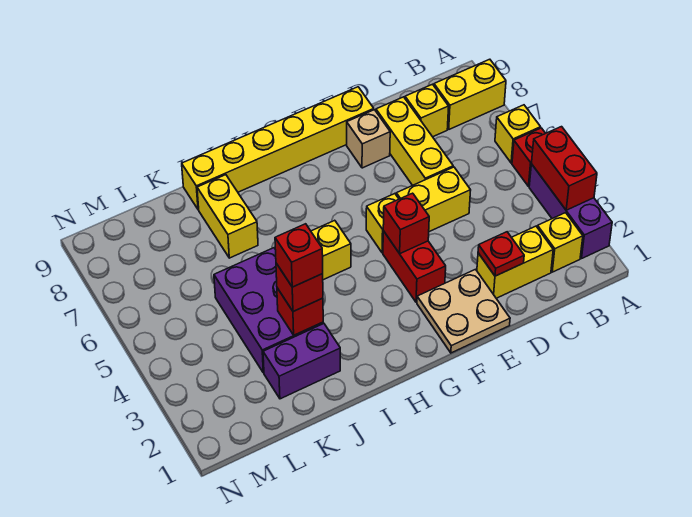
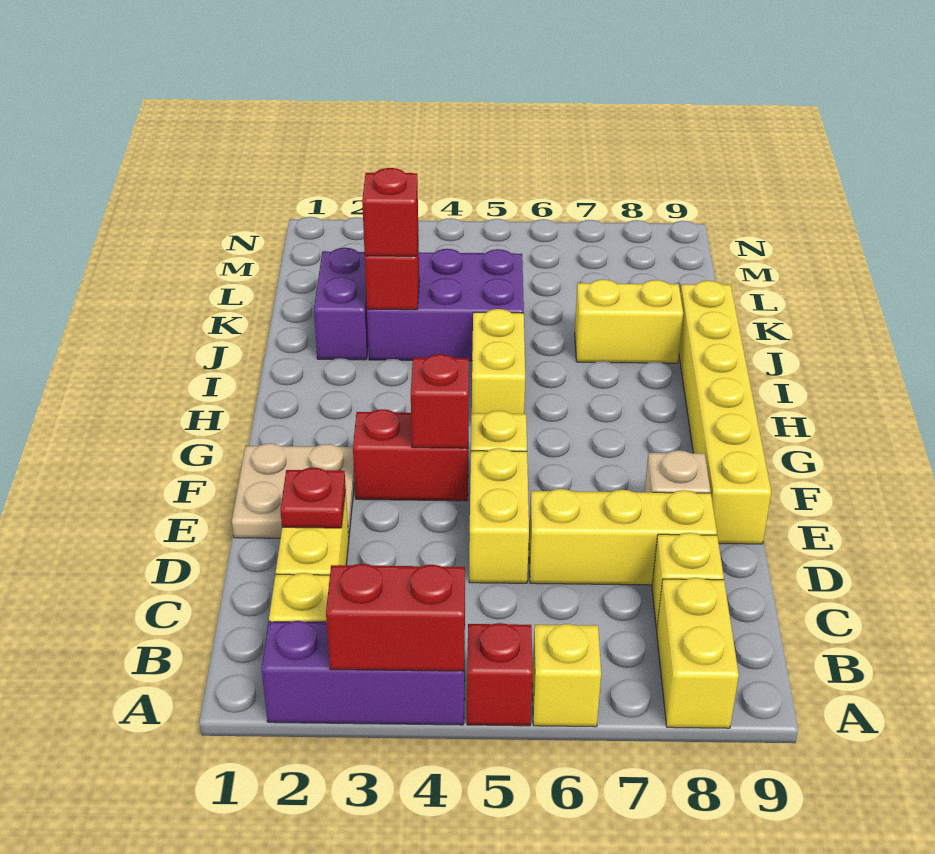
red 1x1 brick [275,224,323,287] -> none

